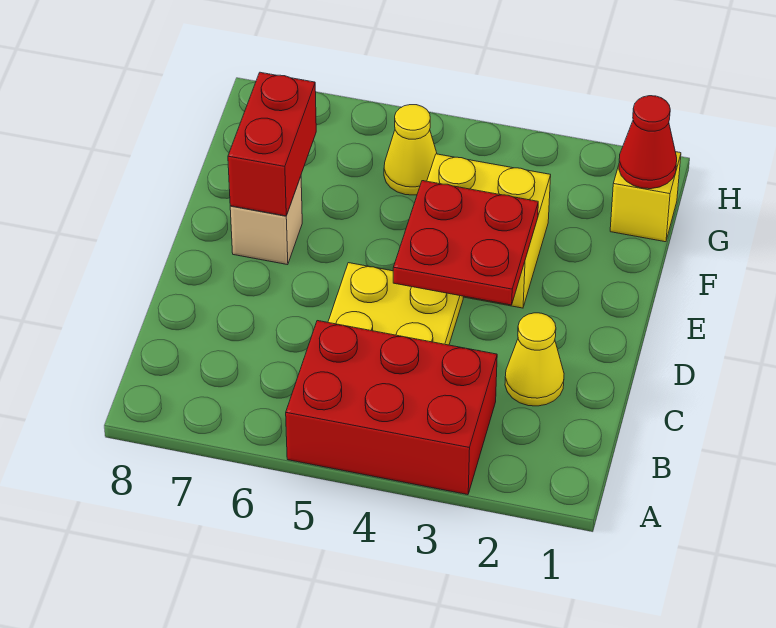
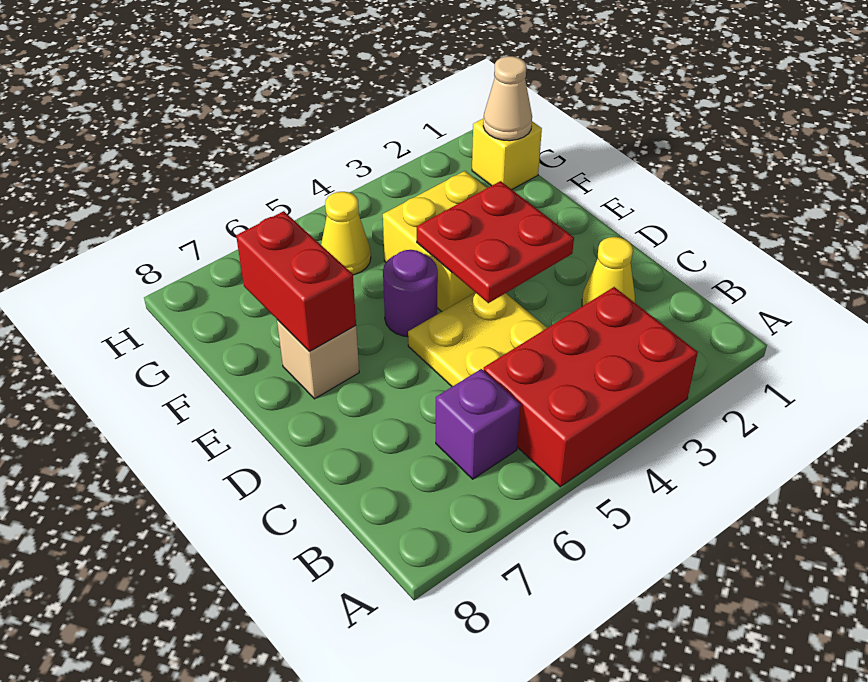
none -> purple 1x1 brick [436,369,520,479]
none -> purple 1x1 round brick [383,250,438,337]
red 1x1 cone [619,96,677,189] -> tan 1x1 cone [483,56,532,141]

